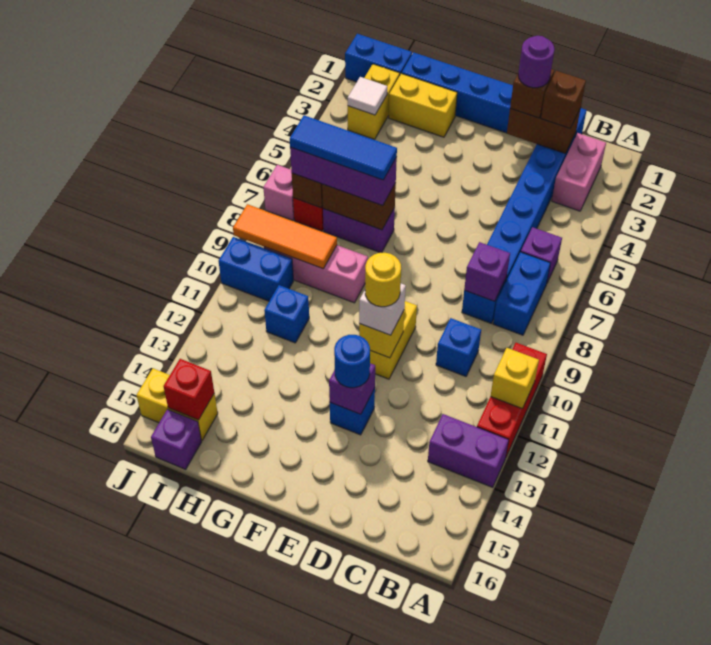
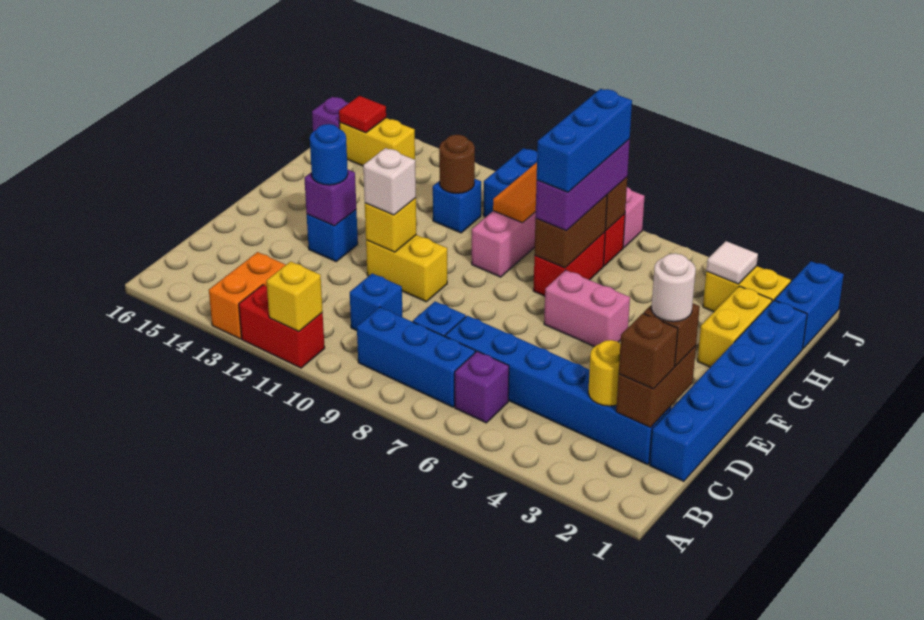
red 1x3 brick [477,343,547,457] -> red 1x2 brick [239,285,325,368]
purple 1x2 brick [428,414,509,487] -> orange 1x2 brick [209,252,285,339]
pink 1x2 brick [552,133,606,211] -> pink 1x2 brick moved to [544,270,630,347]
blue 1x2 brick [493,252,550,335] -> blue 1x3 brick [357,307,475,407]
purple 1x1 brick [464,242,510,301] -> none
purple 1x1 round brick [518,36,555,88] -> white 1x1 round brick [651,253,696,322]
yellow 1x1 round brick [365,253,401,307] -> yellow 1x1 round brick moved to [588,340,620,406]
purple 1x2 brick [323,208,395,253] -> red 1x2 brick [533,232,605,296]
blue 1x3 tile [290,115,397,180] -> blue 1x3 brick [537,89,632,192]
none -> brown 1x1 round brick [439,135,475,193]
yellow 1x2 brick [136,368,218,440] -> yellow 1x2 brick turned to [339,118,415,166]
red 1x1 brick [163,359,214,420] -> red 1x1 tile [339,96,386,133]

